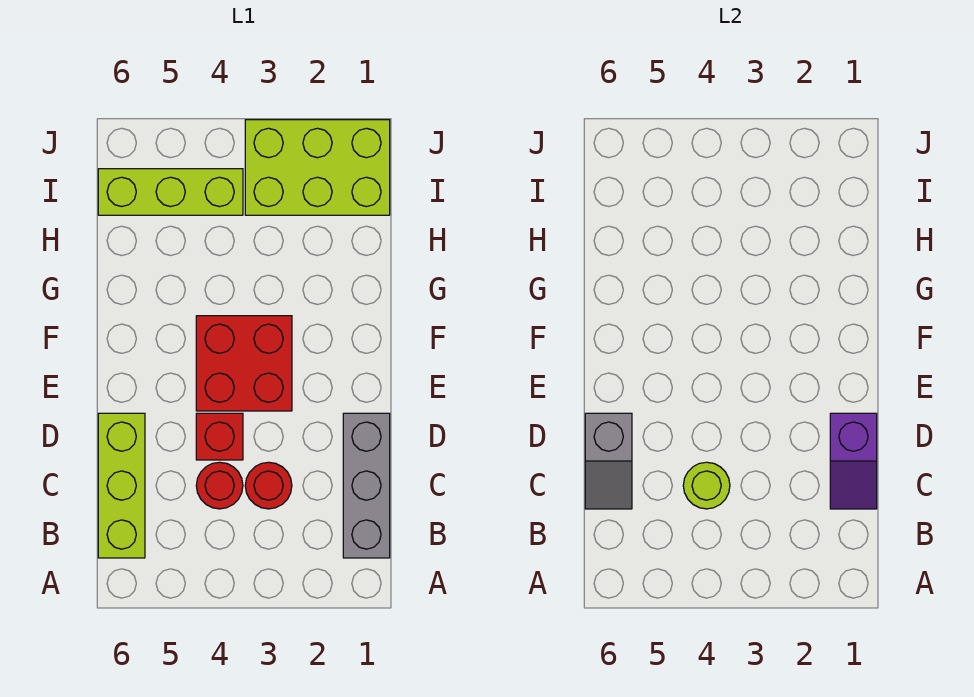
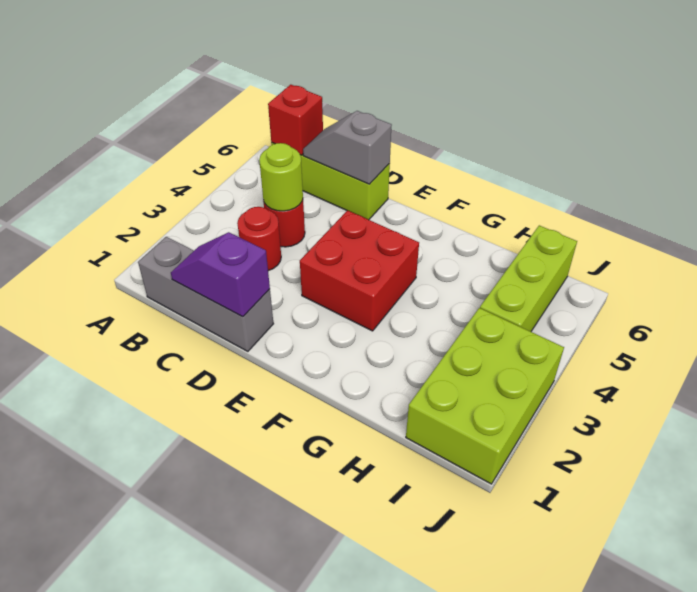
red 1x1 brick [196,413,243,460] -> red 1x1 brick moved to [268,85,323,155]

